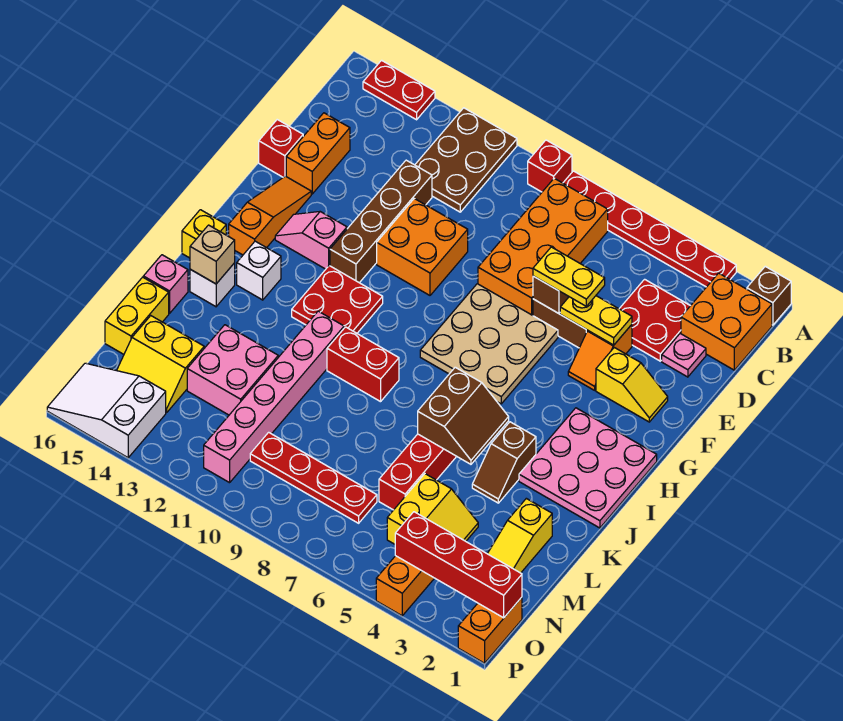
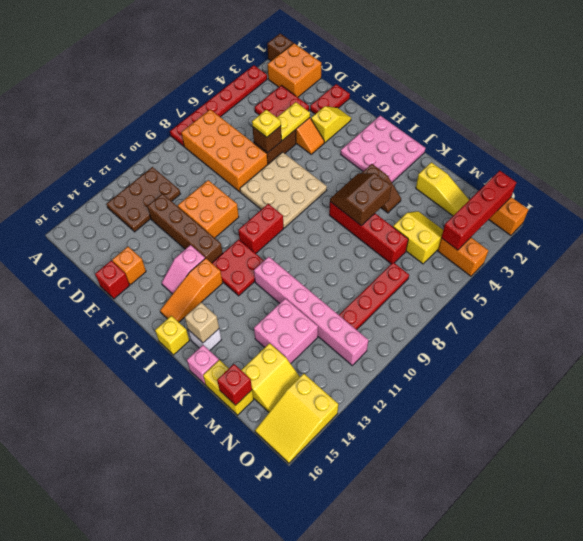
red 1x1 brick [528,140,572,192] -> red 1x1 brick moved to [217,364,252,405]
brown 2x3 plate [415,108,517,212] -> brown 2x3 plate turned to [107,167,180,232]
red 1x2 plate [363,60,435,120] -> red 1x2 plate moved to [310,84,350,114]
pink 1x1 plate [662,334,706,377] -> none
orange 1x2 brick [286,113,350,194] -> orange 1x1 brick [112,247,146,285]
yellow 1x2 plate [533,247,605,306] -> yellow 1x1 plate [252,110,281,137]
orange 1x3 slope [229,176,311,255] -> orange 1x3 slope turned to [160,258,223,322]
white 1x1 brick [237,241,281,300] -> none
brown 2x2 slope [418,367,509,464] -> brown 2x2 slope turned to [330,173,391,225]
red 1x2 brick [327,327,399,402] -> red 1x2 brick moved to [238,204,284,253]
white 2x3 slope [47,363,166,458] -> yellow 2x3 slope [255,374,338,463]

